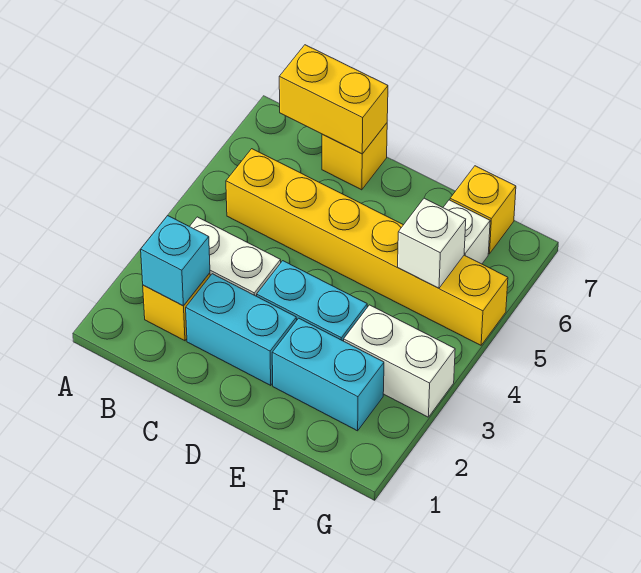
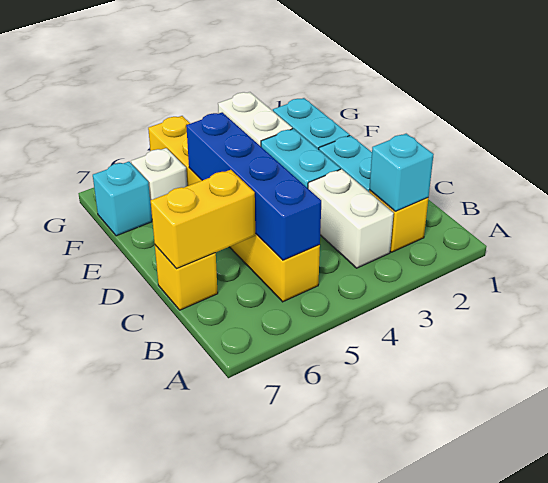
none -> blue 1x4 brick [186,112,321,260]
yellow 1x2 brick [279,45,388,154] -> yellow 1x2 brick turned to [151,170,255,269]
white 1x1 brick [398,198,466,288] -> none
yellow 1x1 brick [450,166,516,254] -> cyan 1x1 brick [93,162,152,236]

